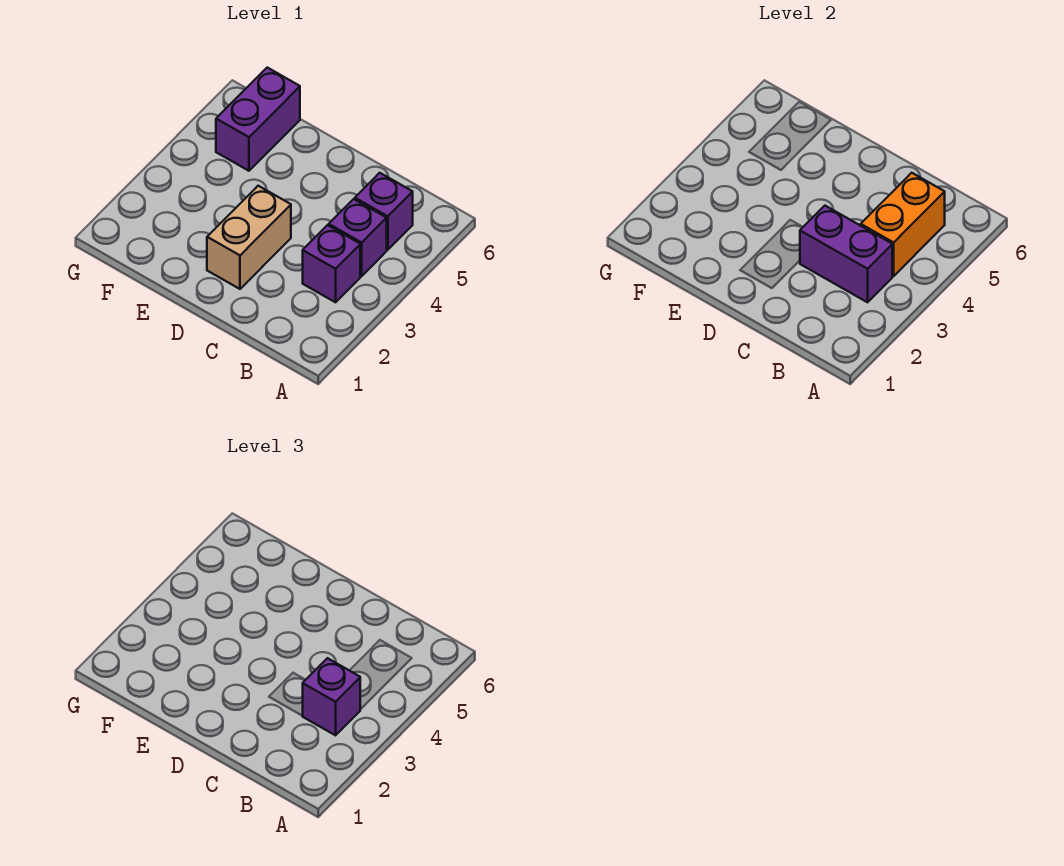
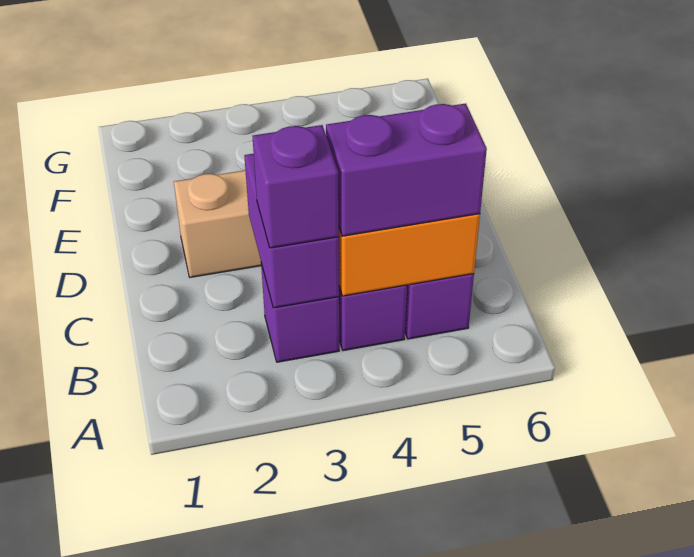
purple 1x2 brick [216,68,300,171] -> purple 1x2 brick moved to [326,103,487,236]

